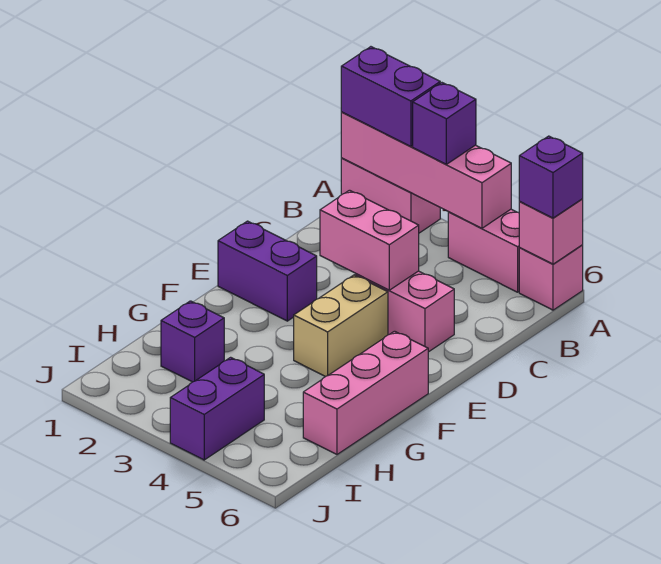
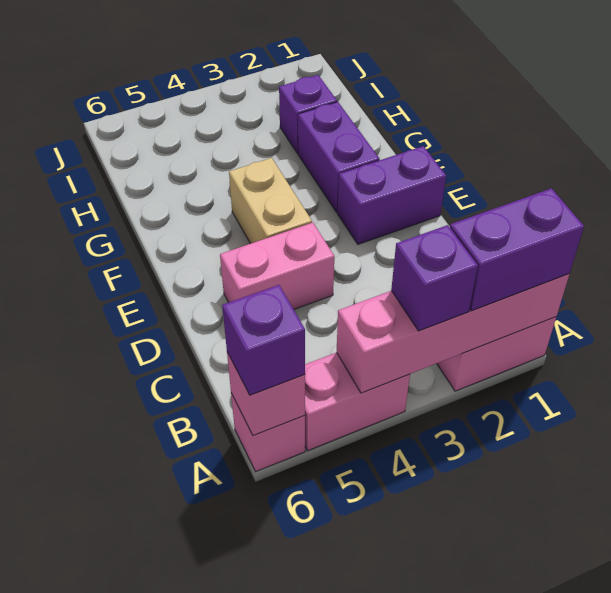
pink 1x2 brick [320,190,419,290] -> none
pink 1x3 brick [303,331,428,454] -> none
purple 1x2 brick [170,357,264,460] -> purple 1x2 brick moved to [298,102,380,212]

